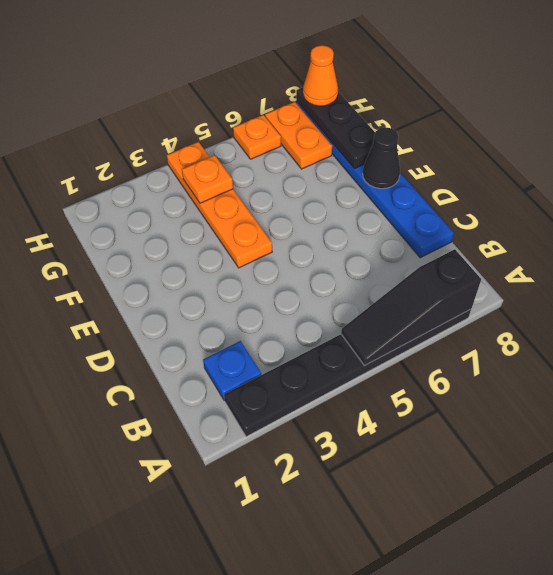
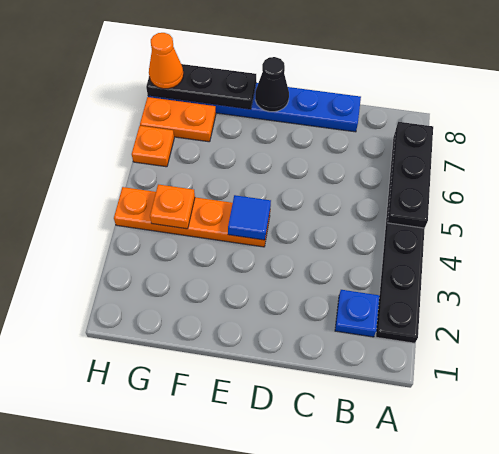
black 1x3 slope [341,249,481,365] -> black 1x3 plate [388,122,433,228]
none -> blue 1x1 tile [228,195,271,240]

